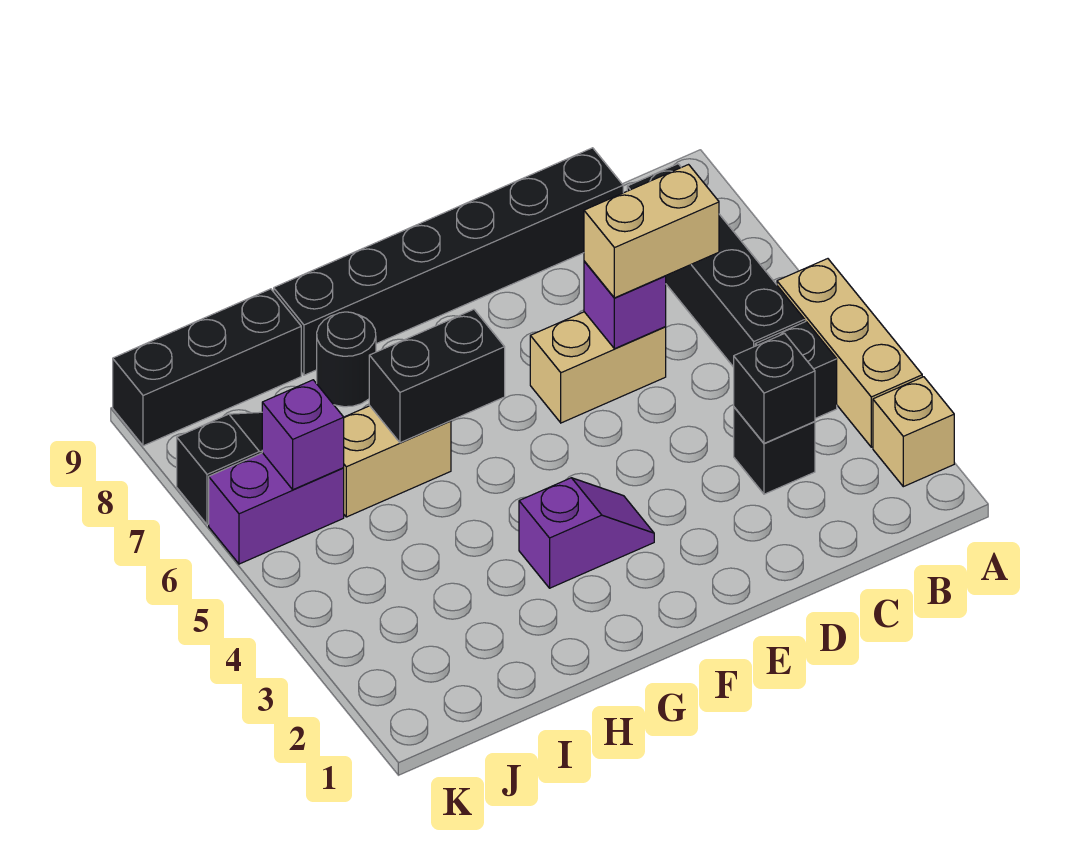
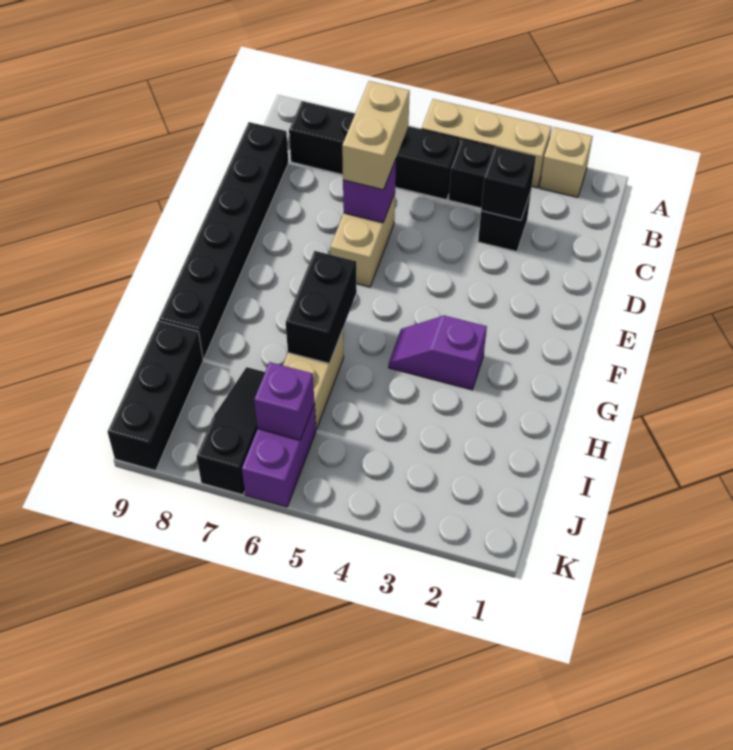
purple 1x2 slope [519,478,654,588] -> purple 1x2 slope turned to [389,315,487,390]
black 1x1 round brick [317,312,376,407] -> none

